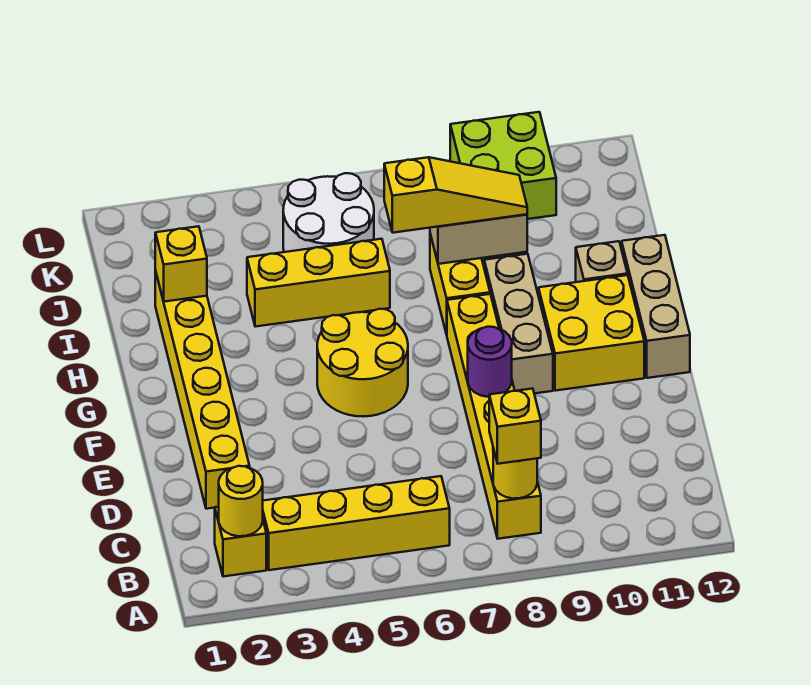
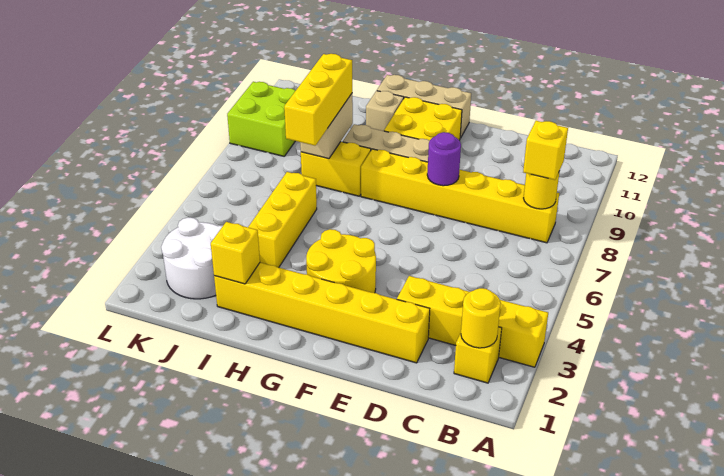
yellow 1x4 brick [263,476,450,570] -> yellow 1x4 brick turned to [397,276,548,367]
yellow 2x2 round brick [317,309,408,417] -> yellow 2x2 round brick moved to [306,229,376,293]
yellow 1x3 slope [384,157,527,233] -> yellow 1x3 brick [284,54,352,146]
white 2x2 round brick [283,173,374,252] -> white 2x2 round brick moved to [161,218,223,299]

